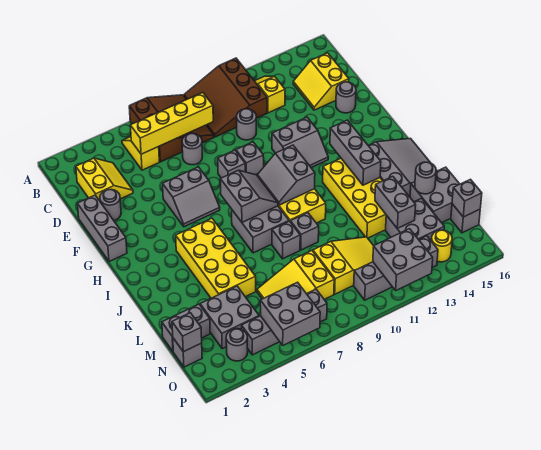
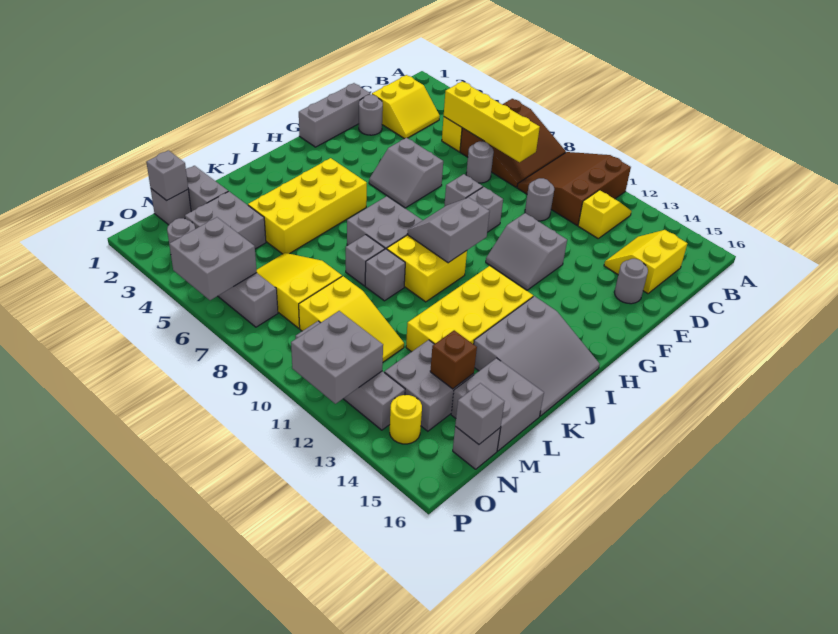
grey 2x2 slope [220,170,278,222] -> none
grey 1x3 brick [330,120,381,185] -> none
grey 1x2 brick [375,176,416,229] -> none
grey 1x1 round brick [415,162,436,194] -> none
none -> brown 1x1 brick [430,330,477,389]

